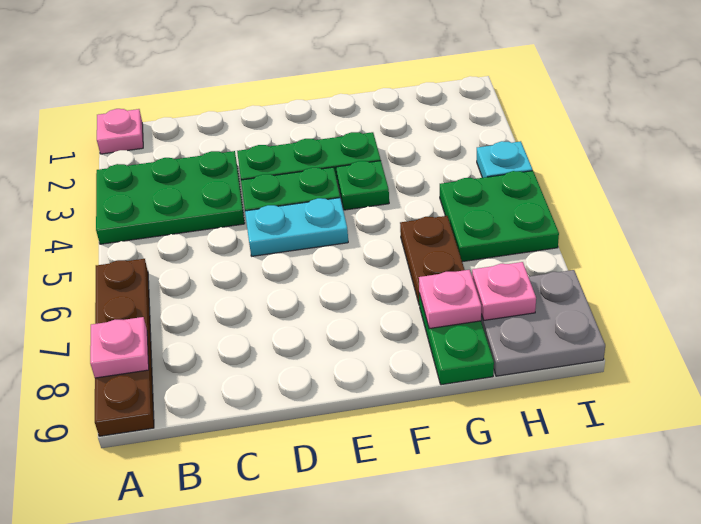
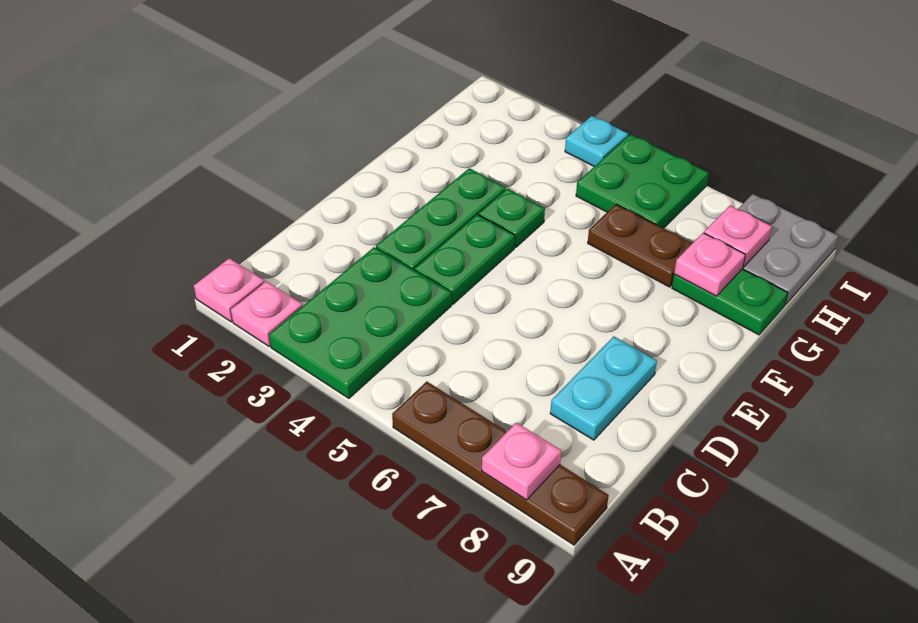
none -> pink 1x1 plate [231,281,303,346]
cyan 1x2 plate [245,198,348,256] -> cyan 1x2 plate moved to [550,336,657,440]

